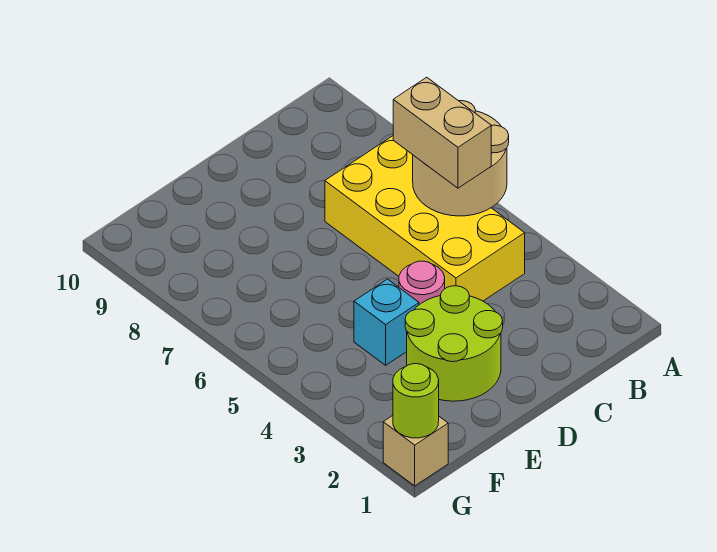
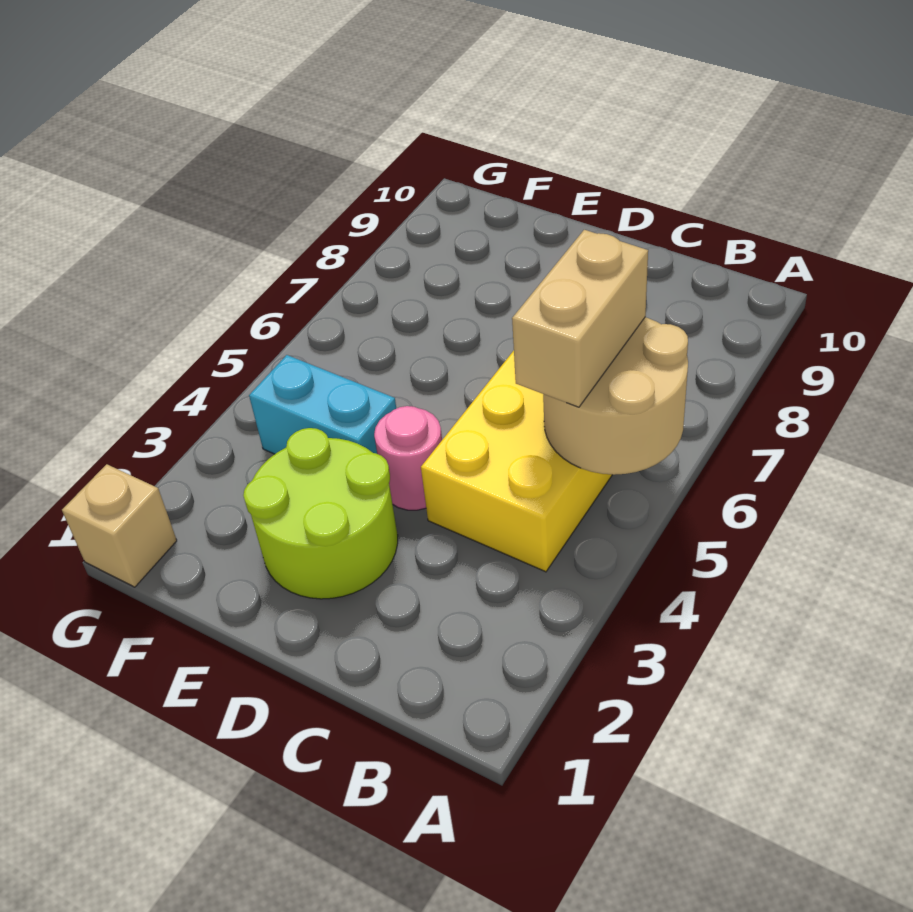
cyan 1x1 brick [354,279,419,365] -> cyan 1x2 brick [249,355,396,454]
lime 1x1 round brick [393,364,439,438] -> none

